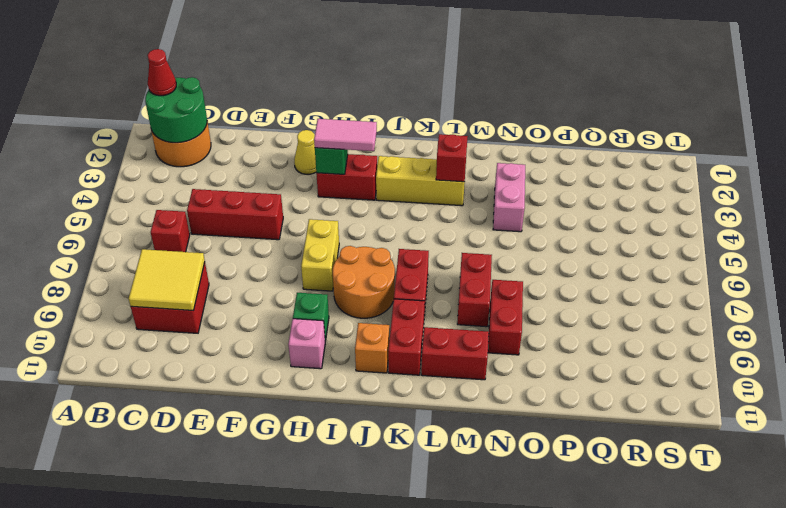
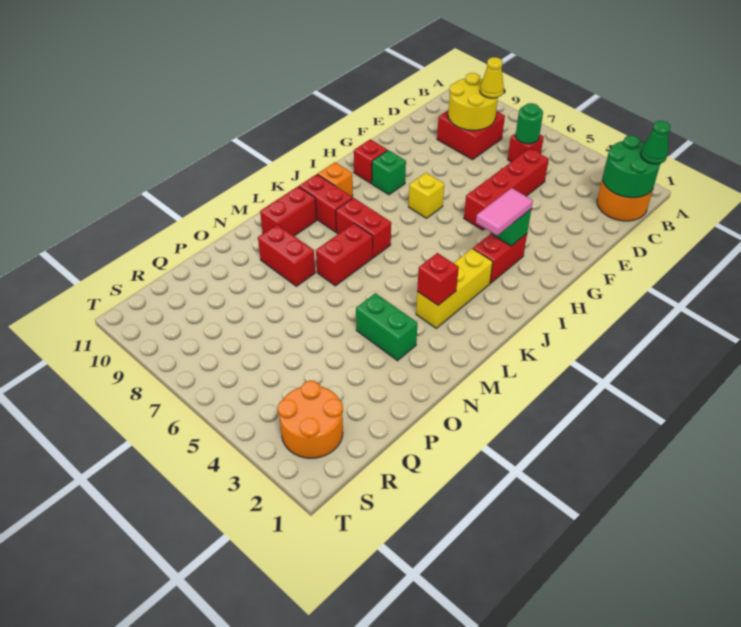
red 1x1 cone [148,49,176,96] -> green 1x1 cone [641,121,670,164]
none -> green 1x1 round brick [516,103,543,144]
yellow 2x2 tile [128,249,205,311] -> yellow 2x2 round brick [448,73,498,130]
red 1x3 brick [187,189,283,240] -> red 1x4 brick [464,148,549,230]
yellow 1x1 cone [294,130,316,174] -> yellow 1x1 cone moved to [480,57,504,98]
yellow 1x2 brick [301,219,339,291] -> yellow 1x1 brick [409,173,444,218]
pink 1x1 brick [288,319,325,369] -> red 1x1 brick [354,139,387,183]
orange 2x2 round brick [333,246,395,318] -> orange 2x2 round brick moved to [278,381,343,458]
red 1x2 brick [457,253,492,327] -> red 1x2 brick turned to [316,223,373,286]
pink 1x2 brick [493,163,525,232] -> green 1x2 brick [356,293,418,361]

